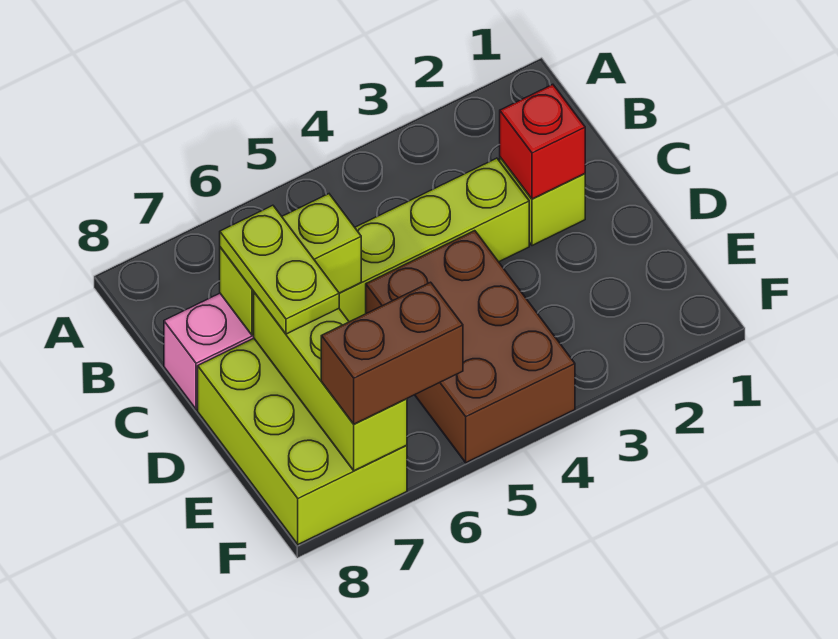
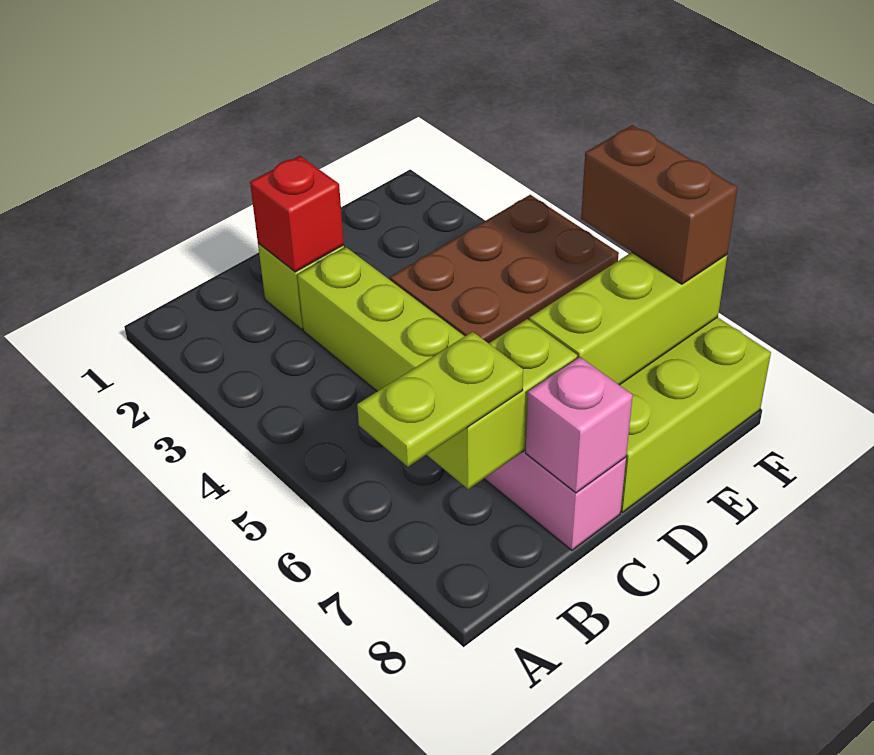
lime 1x2 brick [220,194,361,335] -> lime 1x2 brick turned to [427,319,577,489]
lime 1x2 plate [220,205,339,334] -> lime 1x2 plate moved to [357,332,523,467]
none -> pink 1x1 brick [526,357,633,493]

